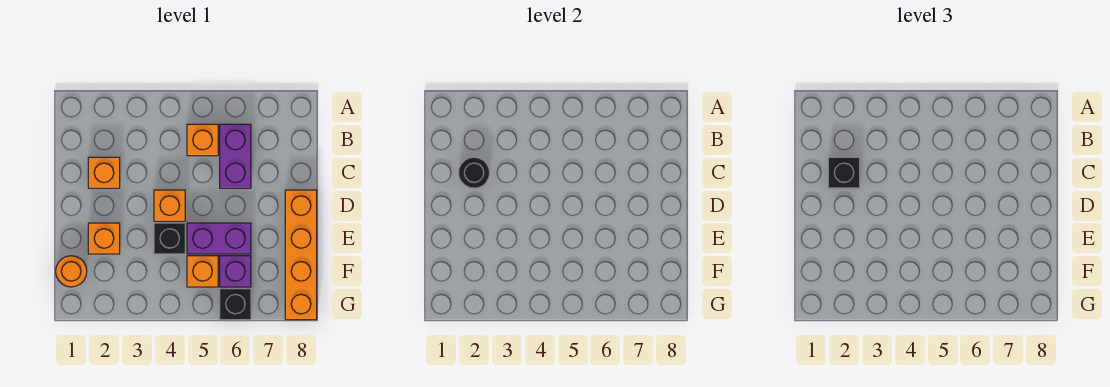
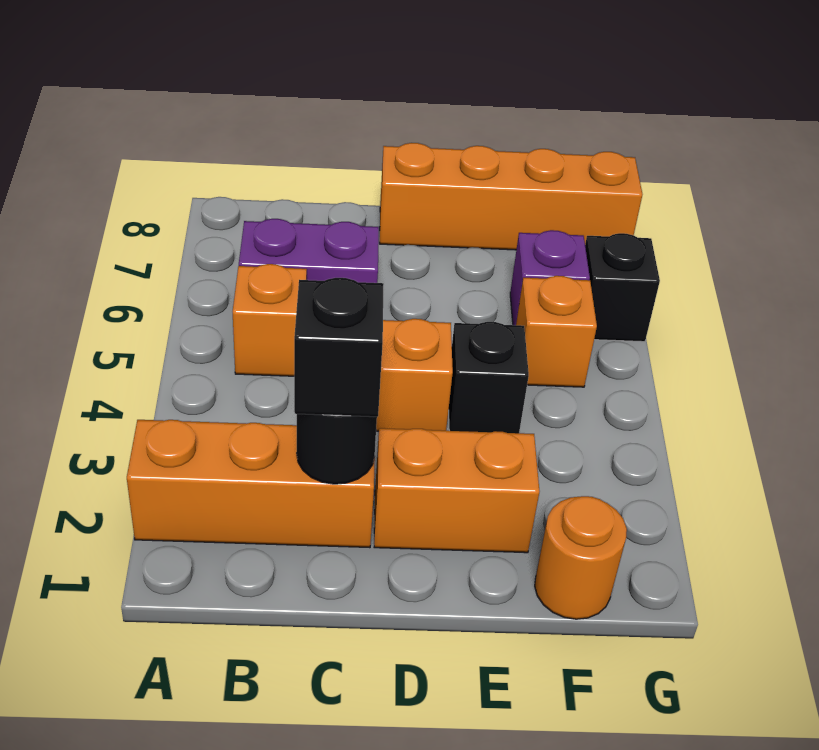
orange 1x1 brick [88,157,120,188] -> orange 1x3 brick [127,420,375,548]
orange 1x1 brick [88,223,120,254] -> orange 1x2 brick [374,428,540,553]
purple 1x2 brick [187,223,251,254] -> none

